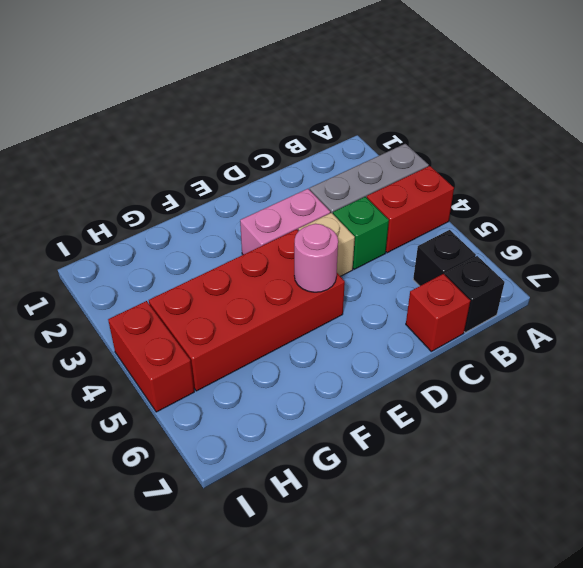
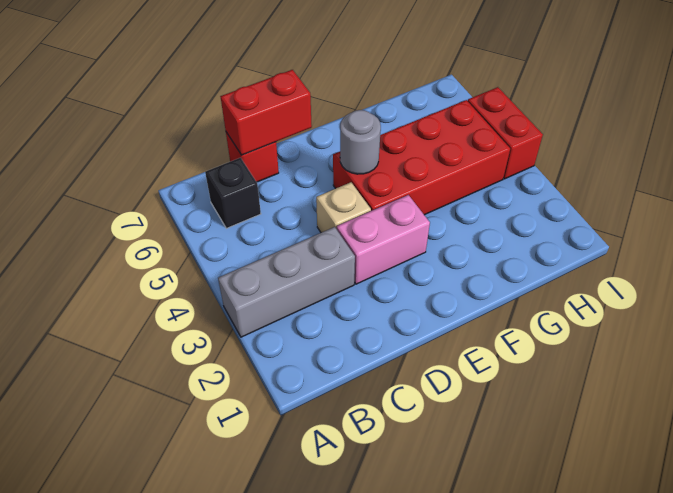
red 1x2 brick [367,166,454,253] -> red 1x2 brick moved to [220,70,312,155]
black 1x1 brick [445,256,505,332] -> none
green 1x1 brick [333,197,389,269] -> none
pink 1x1 round brick [294,224,338,292] -> grey 1x1 round brick [340,110,381,174]

